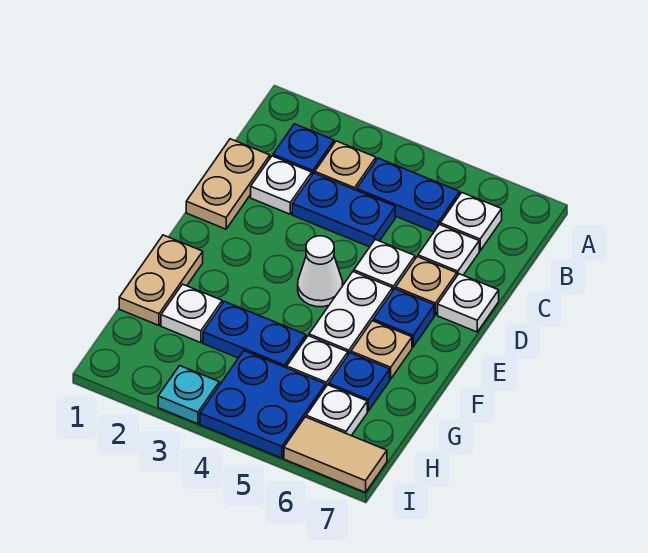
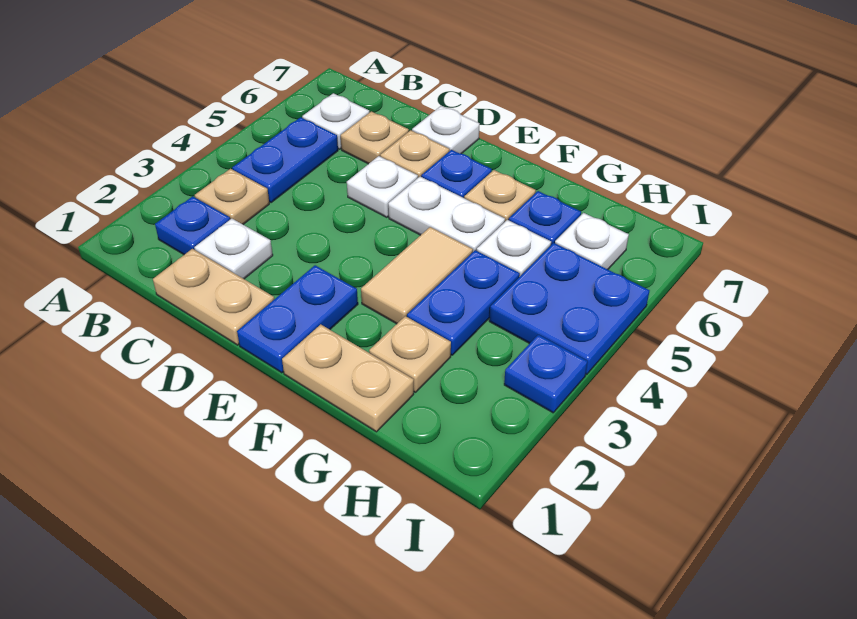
blue 1x2 plate [292,173,395,247] -> blue 1x2 plate moved to [237,265,358,373]
white 1x1 plate [418,225,479,276] -> tan 1x1 plate [341,111,409,164]
white 1x1 cone [298,236,343,307] -> none
white 1x1 plate [161,284,222,343] -> tan 1x1 plate [369,316,451,392]
cyan 1x1 plate [158,366,219,424] -> blue 1x1 plate [504,335,587,413]
tan 1x2 tile [284,417,387,492] -> tan 1x2 tile moved to [361,227,473,324]

